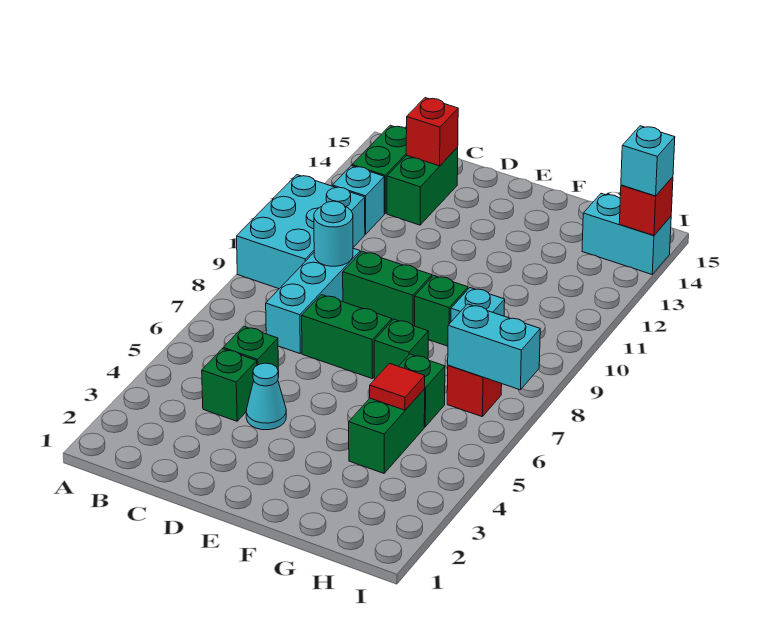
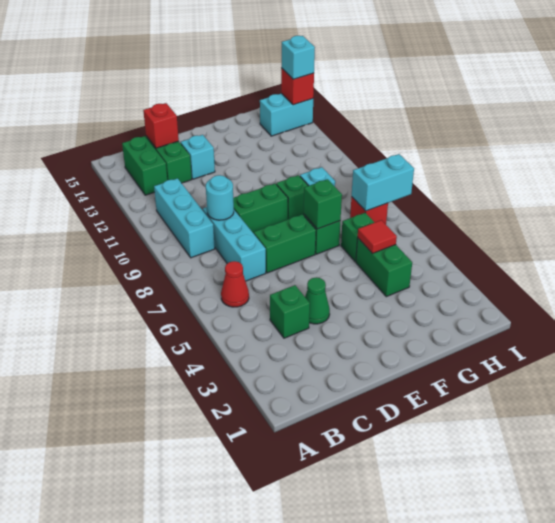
cyan 2x3 brick [237,175,365,289] -> cyan 1x3 brick [154,178,215,258]
none -> red 1x1 cone [221,261,249,307]
cyan 1x1 brick [332,166,384,234] -> cyan 1x1 brick moved to [181,135,215,179]
green 1x1 brick [223,326,279,377] -> green 1x1 brick moved to [304,179,342,229]
cyan 1x1 cone [246,363,286,430] -> green 1x1 cone [305,278,330,324]

